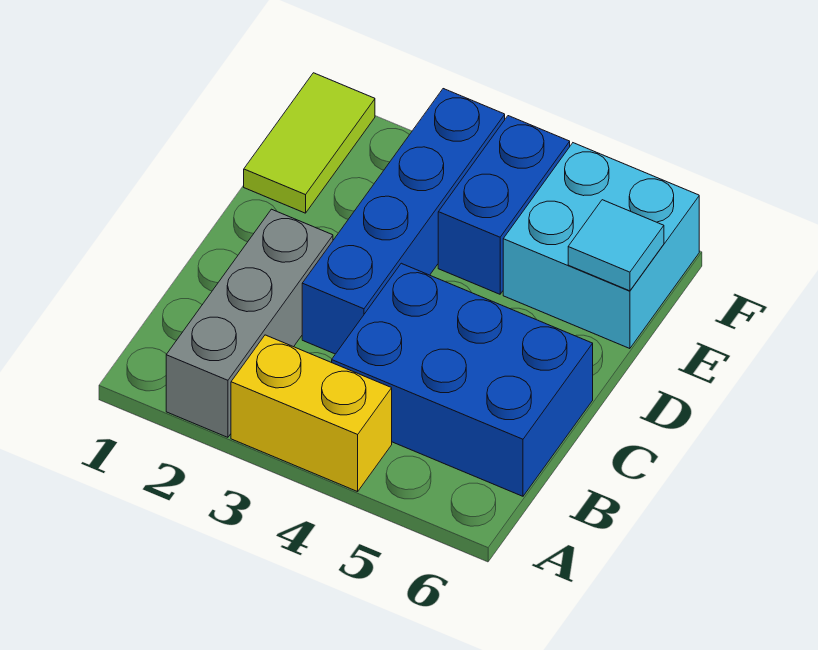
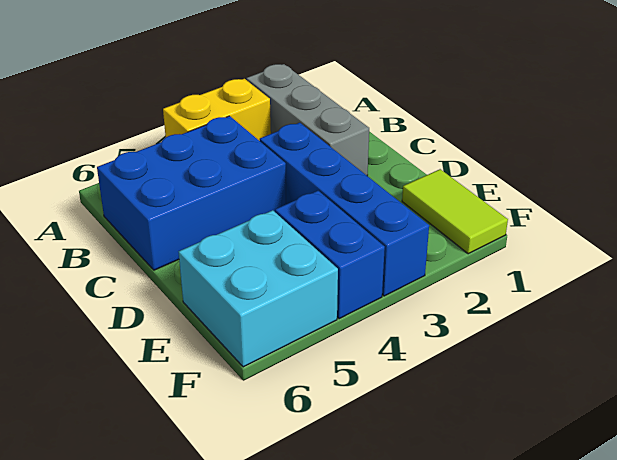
cyan 1x1 tile [568,200,664,291] -> none

